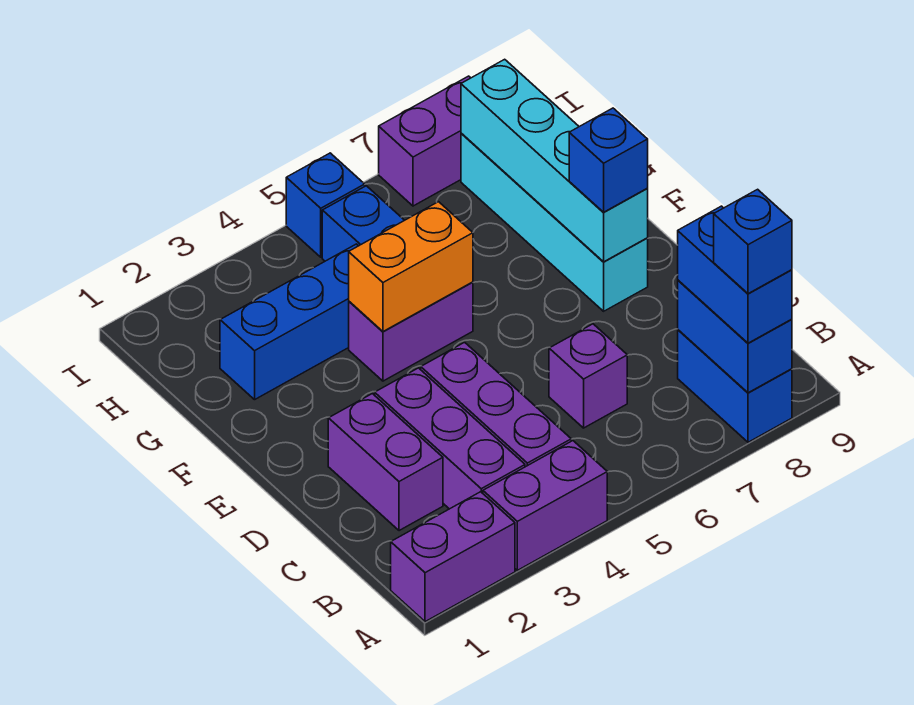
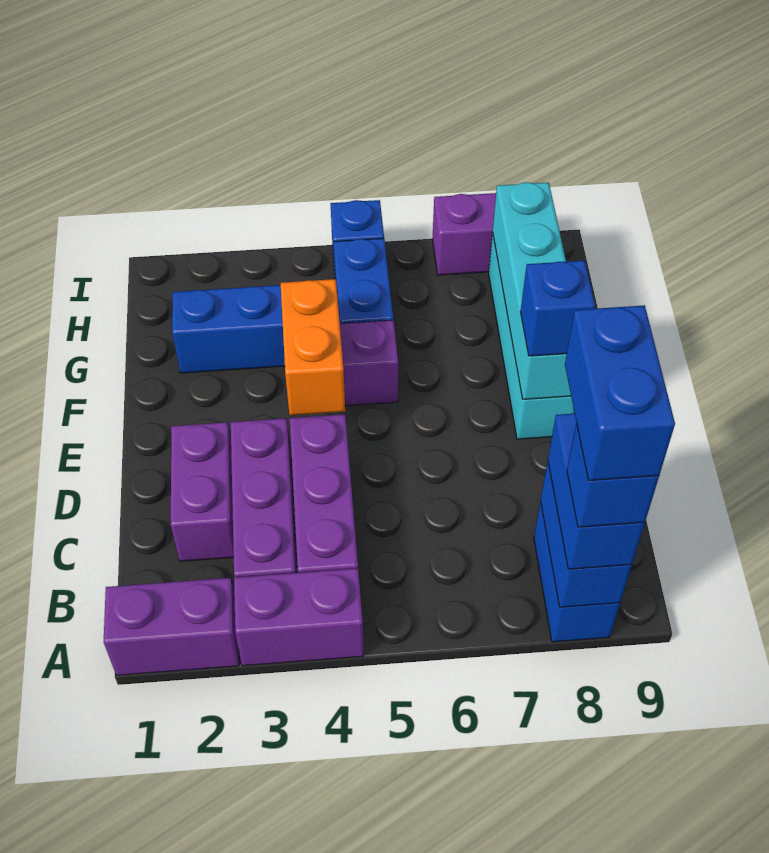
none -> blue 1x2 brick [565,305,675,481]
purple 1x1 brick [549,324,627,428] -> none
orange 1x2 brick [349,202,473,331] -> orange 1x2 brick turned to [281,279,345,415]

